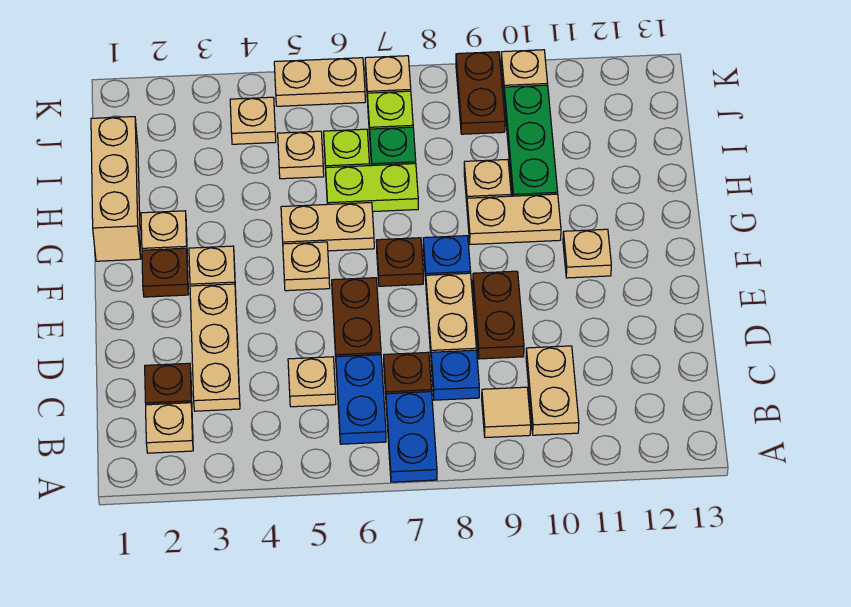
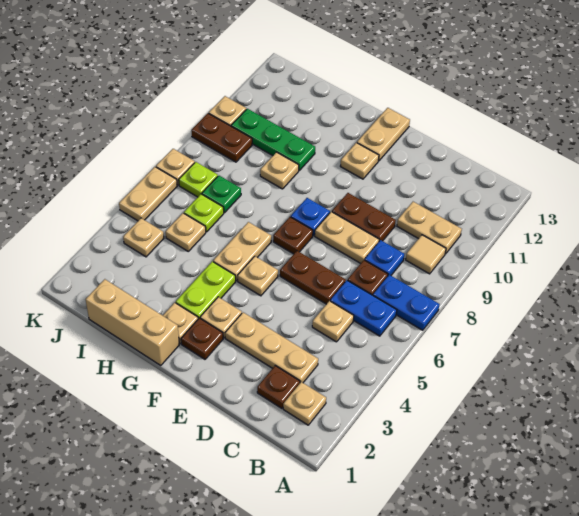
tan 1x2 plate [467,194,561,244] -> tan 1x2 plate moved to [357,108,410,161]
lime 1x2 plate [326,164,418,212] -> lime 1x2 plate moved to [176,261,236,319]

